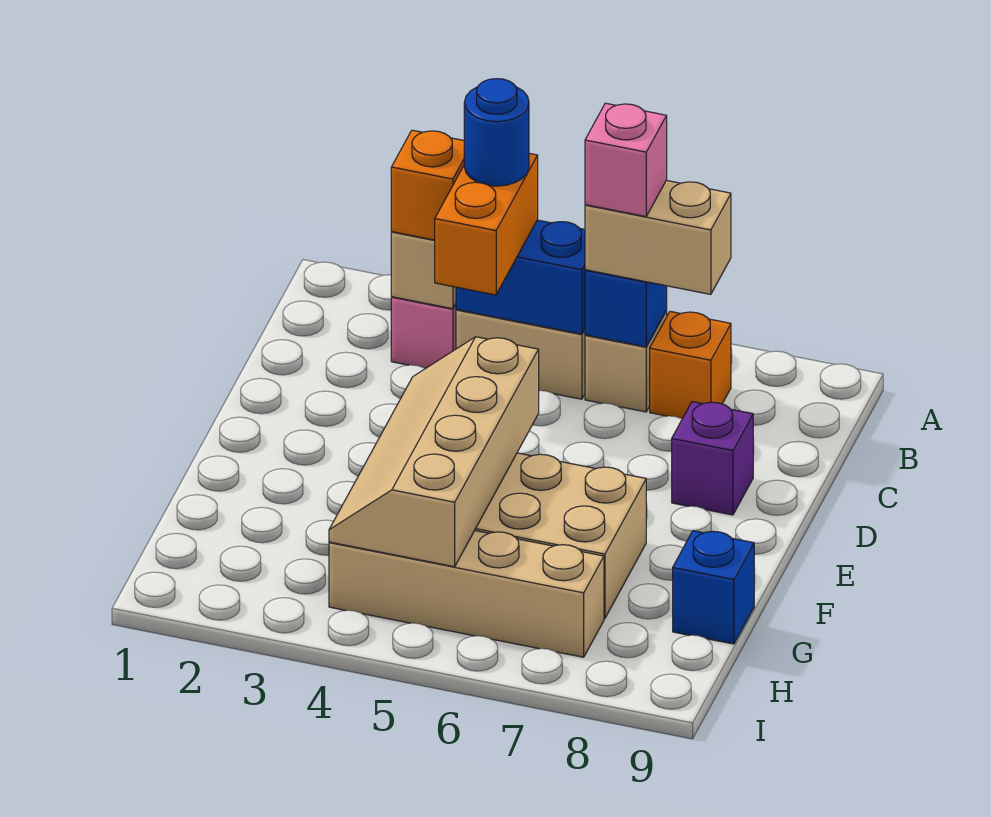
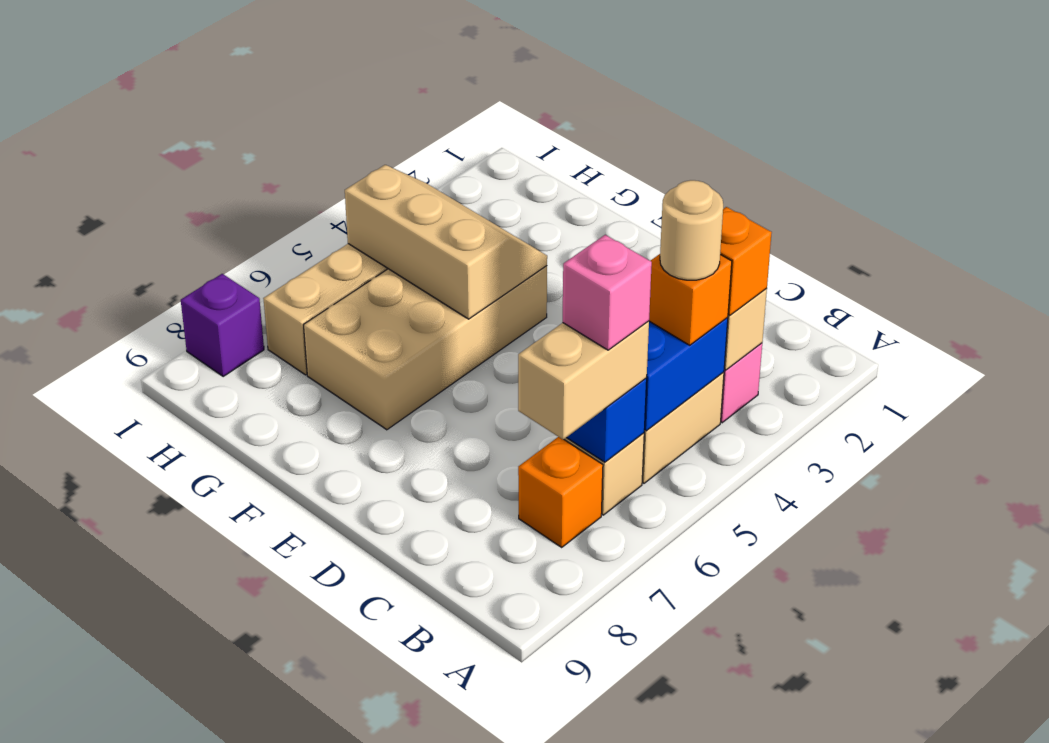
orange 1x2 brick [435,153,538,295] -> orange 1x1 brick [649,254,732,345]
blue 1x1 round brick [464,79,529,186] -> tan 1x1 round brick [660,180,723,280]
purple 1x1 brick [672,402,753,515] -> purple 1x1 brick moved to [181,274,264,376]
tan 2x4 slope [329,337,539,567] -> tan 2x3 slope [345,165,547,319]
blue 1x1 brick [673,531,754,644] -> none

